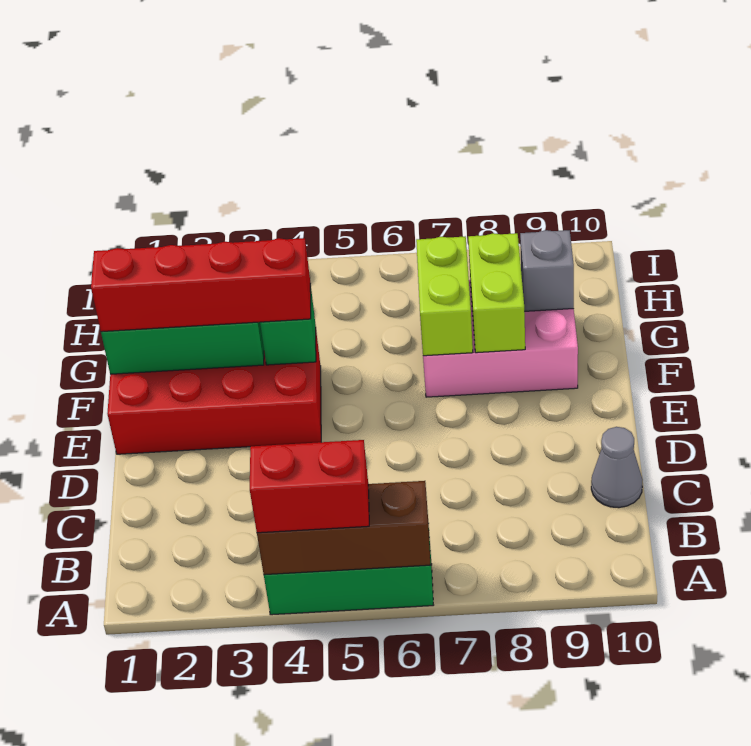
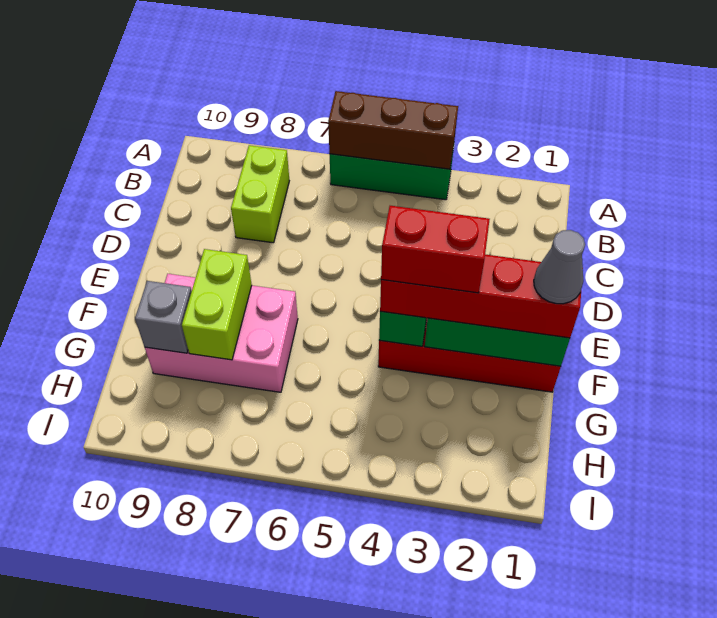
red 1x2 brick [250,440,369,533] -> red 1x2 brick moved to [381,206,490,293]
grey 1x1 cone [591,427,643,508] -> grey 1x1 cone moved to [534,230,585,304]
lime 1x2 brick [416,237,473,356] -> lime 1x2 brick moved to [231,145,289,243]

